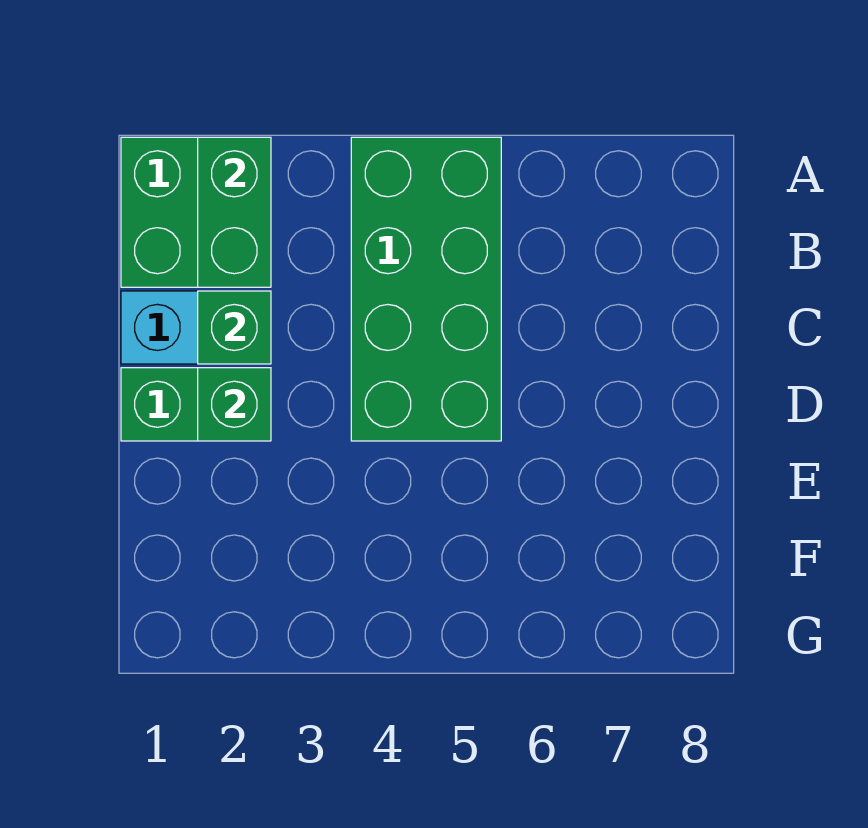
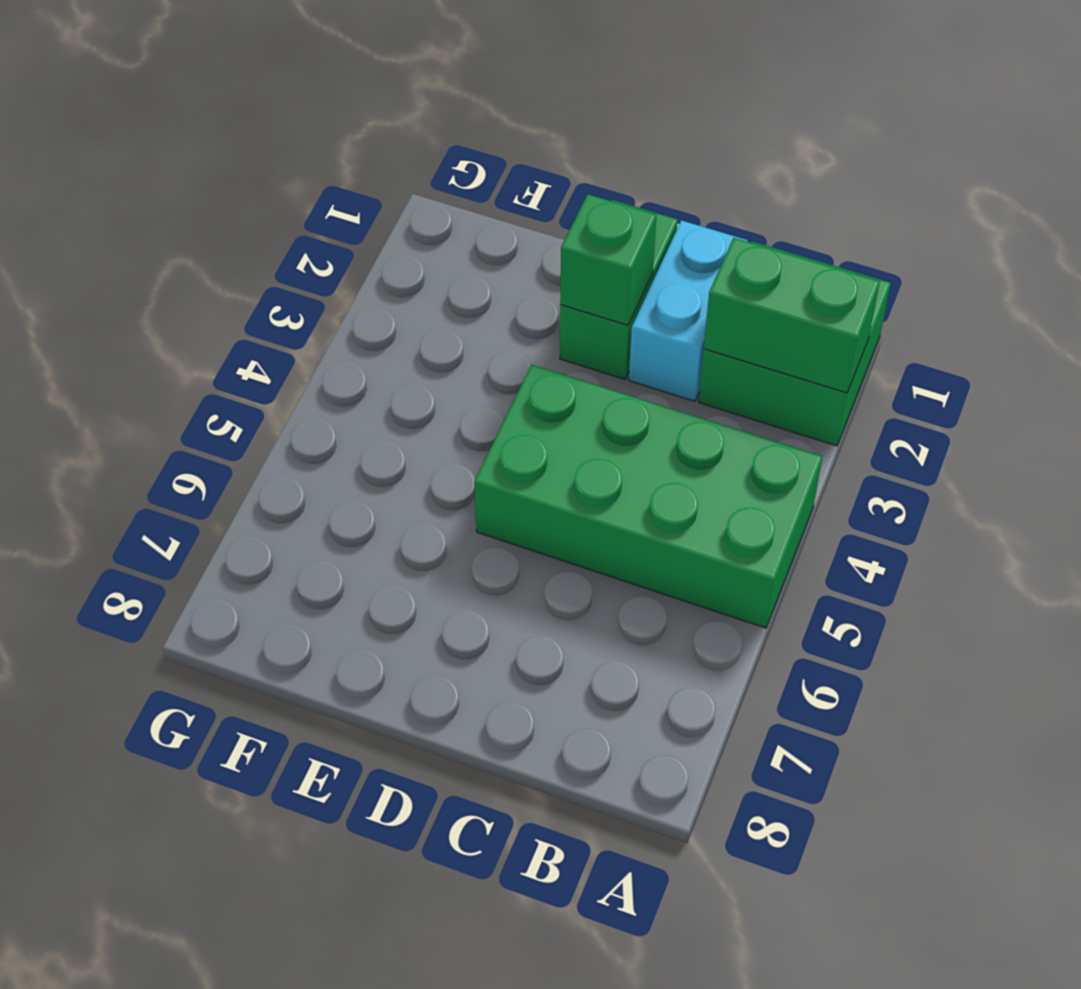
green 1x1 brick [198,291,271,364] -> none

